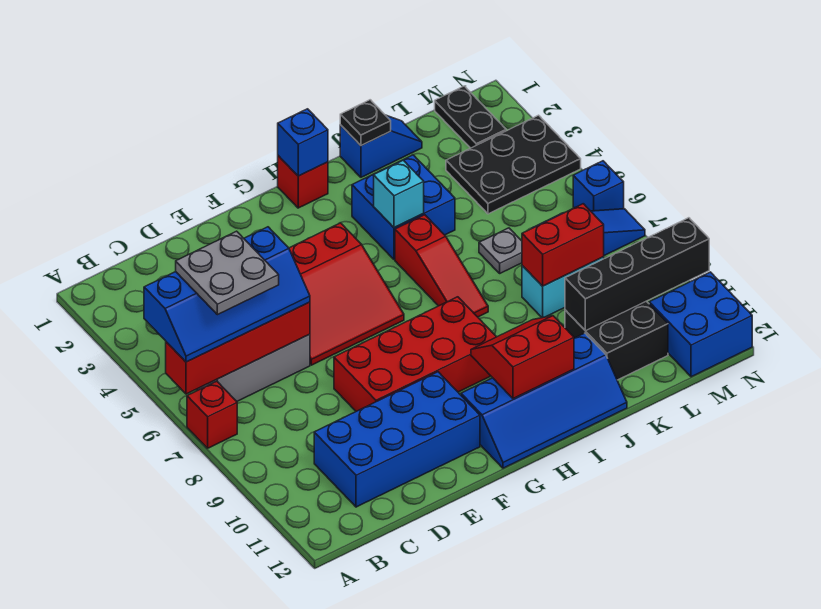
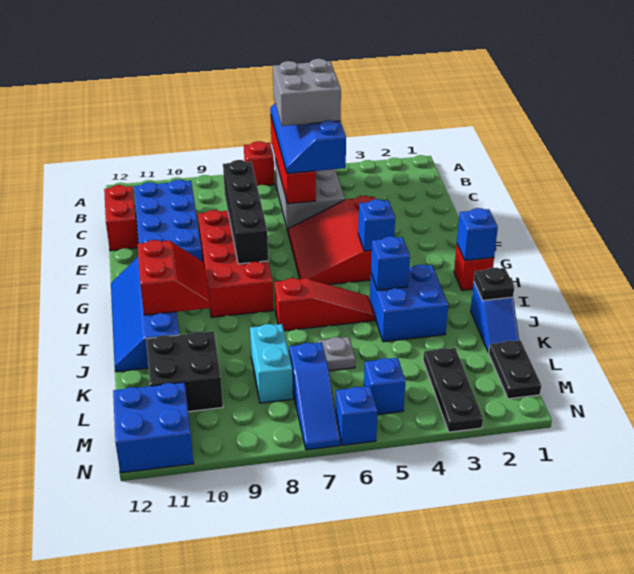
grey 2x2 plate [176,231,279,315] -> grey 2x2 brick [273,59,341,126]
none -> blue 1x1 brick [358,199,395,251]
cyan 1x1 brick [374,160,424,228] -> blue 1x1 brick [371,236,410,290]
red 1x3 slope [395,215,488,317] -> red 1x3 slope turned to [275,278,375,331]
red 1x2 brick [522,204,604,286] -> red 1x2 brick moved to [104,185,138,251]
black 1x4 brick [565,218,709,331] -> black 1x4 brick moved to [223,160,268,264]
black 2x3 plate [446,115,581,214] -> black 1x3 plate [423,348,483,432]
black 1x2 plate [435,86,506,148] -> black 1x2 plate turned to [489,340,541,399]
none -> blue 1x1 brick [364,358,405,415]

